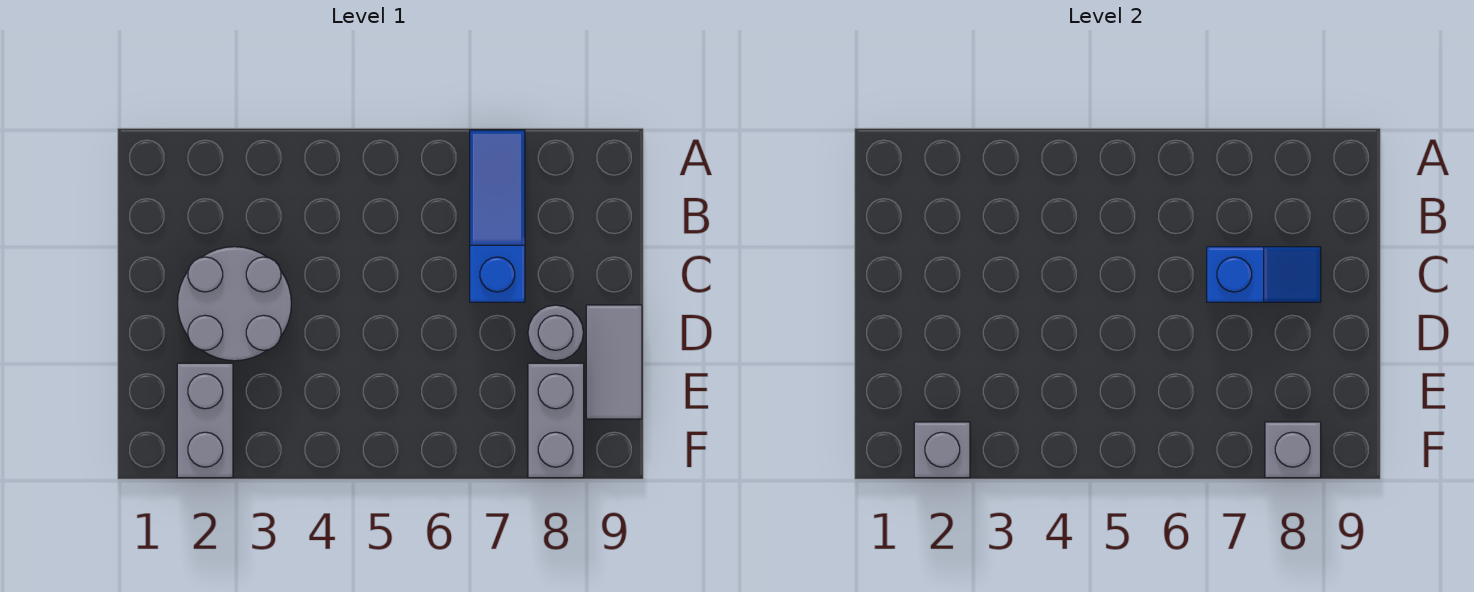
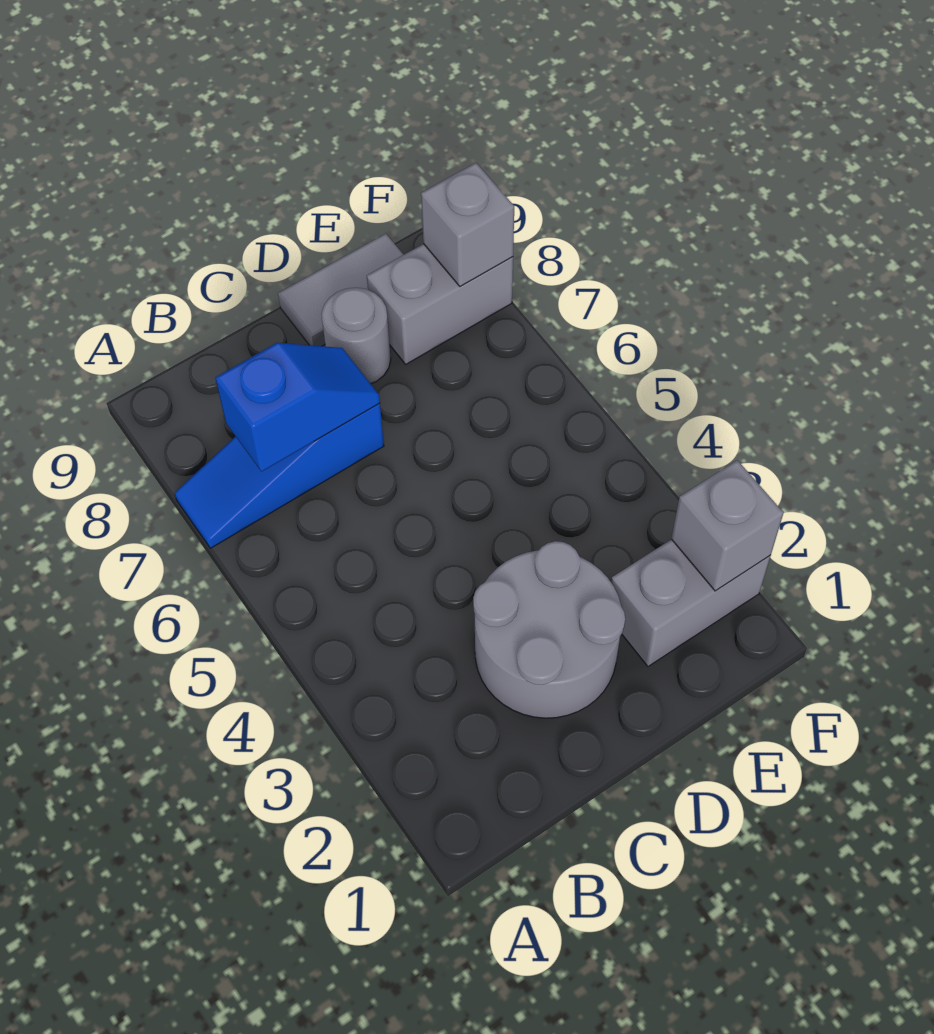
blue 1x2 slope [1207,247,1321,302] -> blue 1x2 slope turned to [215,343,380,471]

